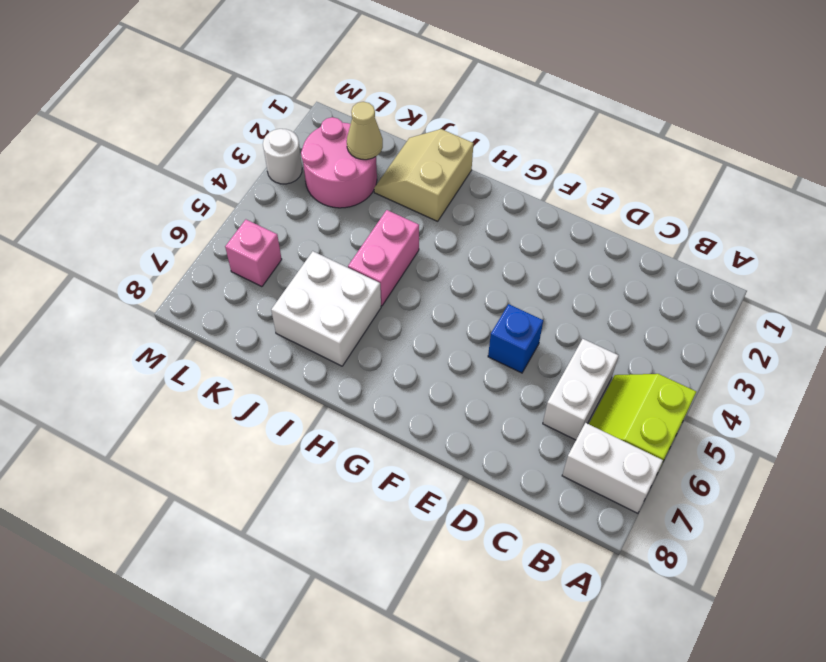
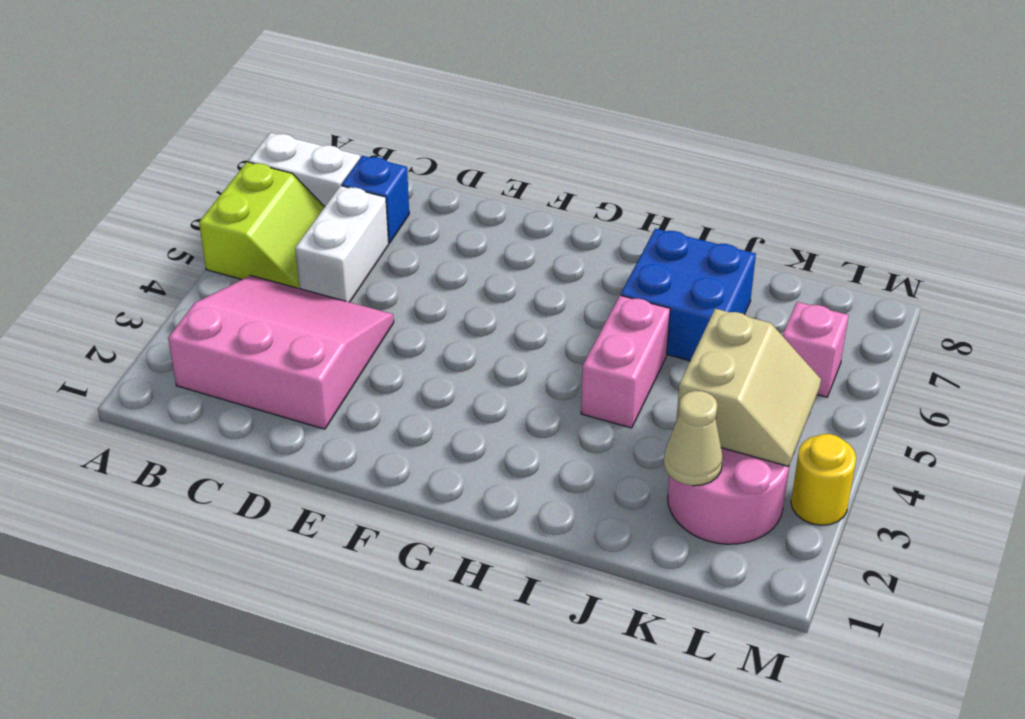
none -> pink 3x3 slope [168,275,394,429]
blue 1x1 brick [488,304,543,373] -> blue 1x1 brick moved to [341,156,409,243]
tan 2x2 slope [374,129,473,221] -> tan 2x2 slope moved to [676,309,821,466]
white 2x2 brick [271,251,381,366] -> blue 2x2 brick [621,229,756,361]
white 1x1 round brick [263,129,302,184] -> yellow 1x1 round brick [791,434,856,525]

